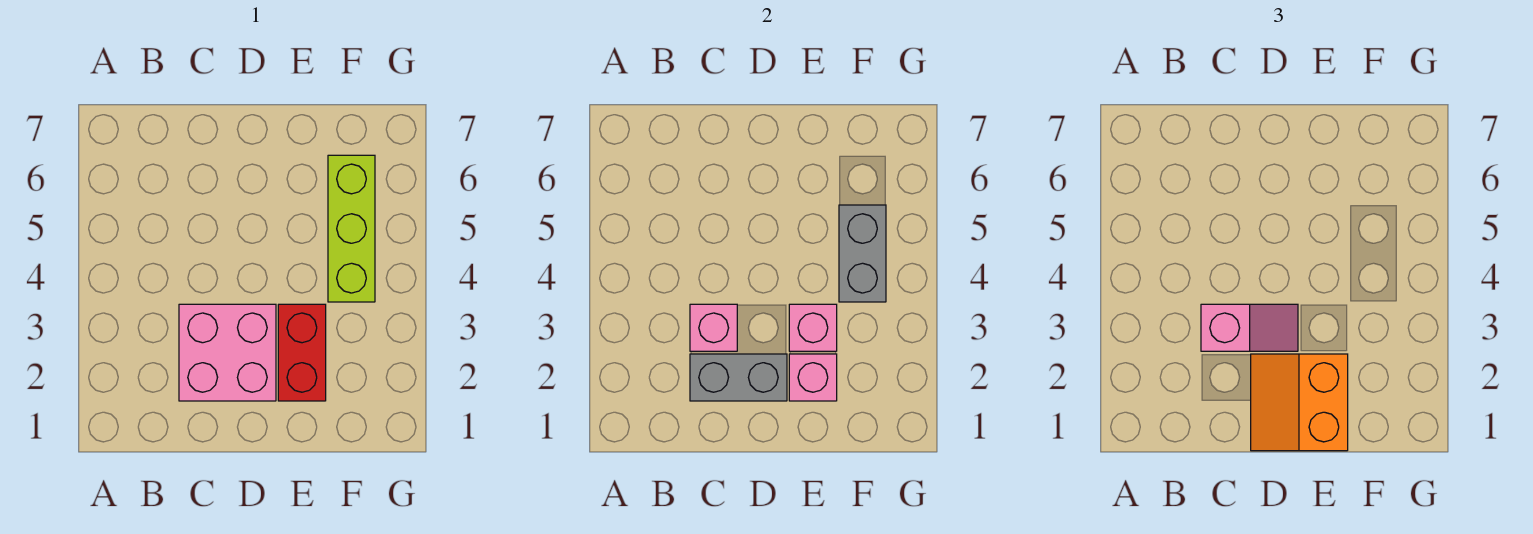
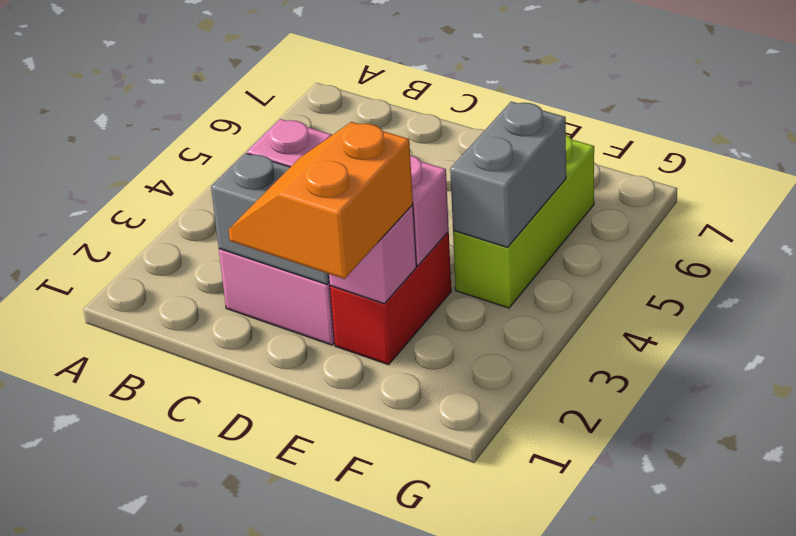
pink 1x2 slope [1201,304,1298,351] -> none

